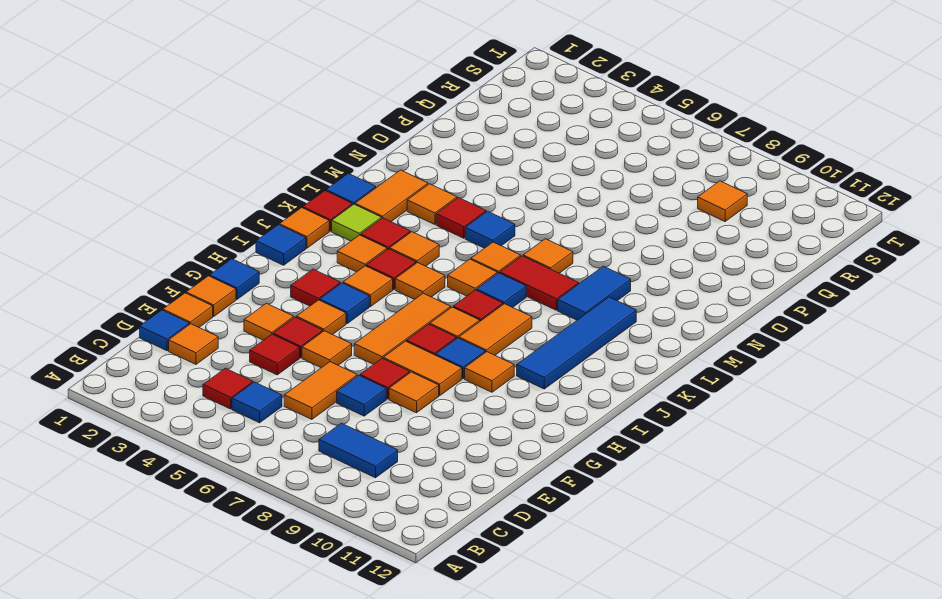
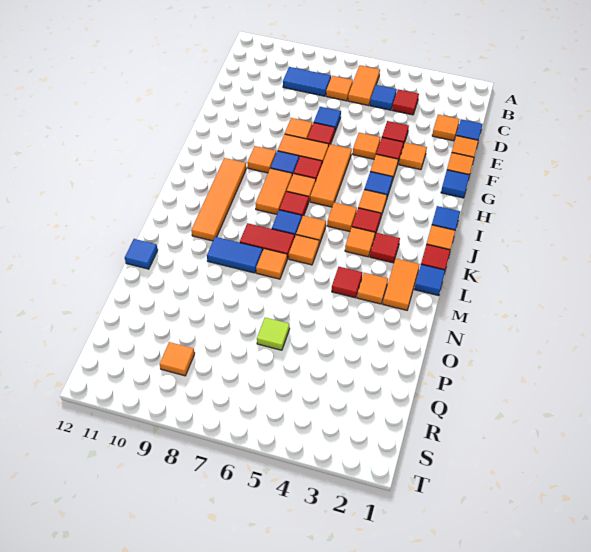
orange 1x2 tile [284,362,357,419] -> orange 1x2 tile moved to [348,65,380,106]
red 1x1 tile [291,269,340,306] -> none
blue 1x4 tile [517,297,636,389] -> orange 1x4 tile [191,158,246,241]
orange 1x1 tile [337,235,387,272] -> orange 1x1 tile moved to [326,76,353,101]
lime 1x1 tile [332,204,381,241] -> lime 1x1 tile moved to [257,318,290,350]
blue 1x2 tile [558,266,631,320] -> blue 1x2 tile turned to [207,237,263,273]
blue 1x1 tile [465,211,515,248] -> blue 1x1 tile moved to [125,239,158,269]

